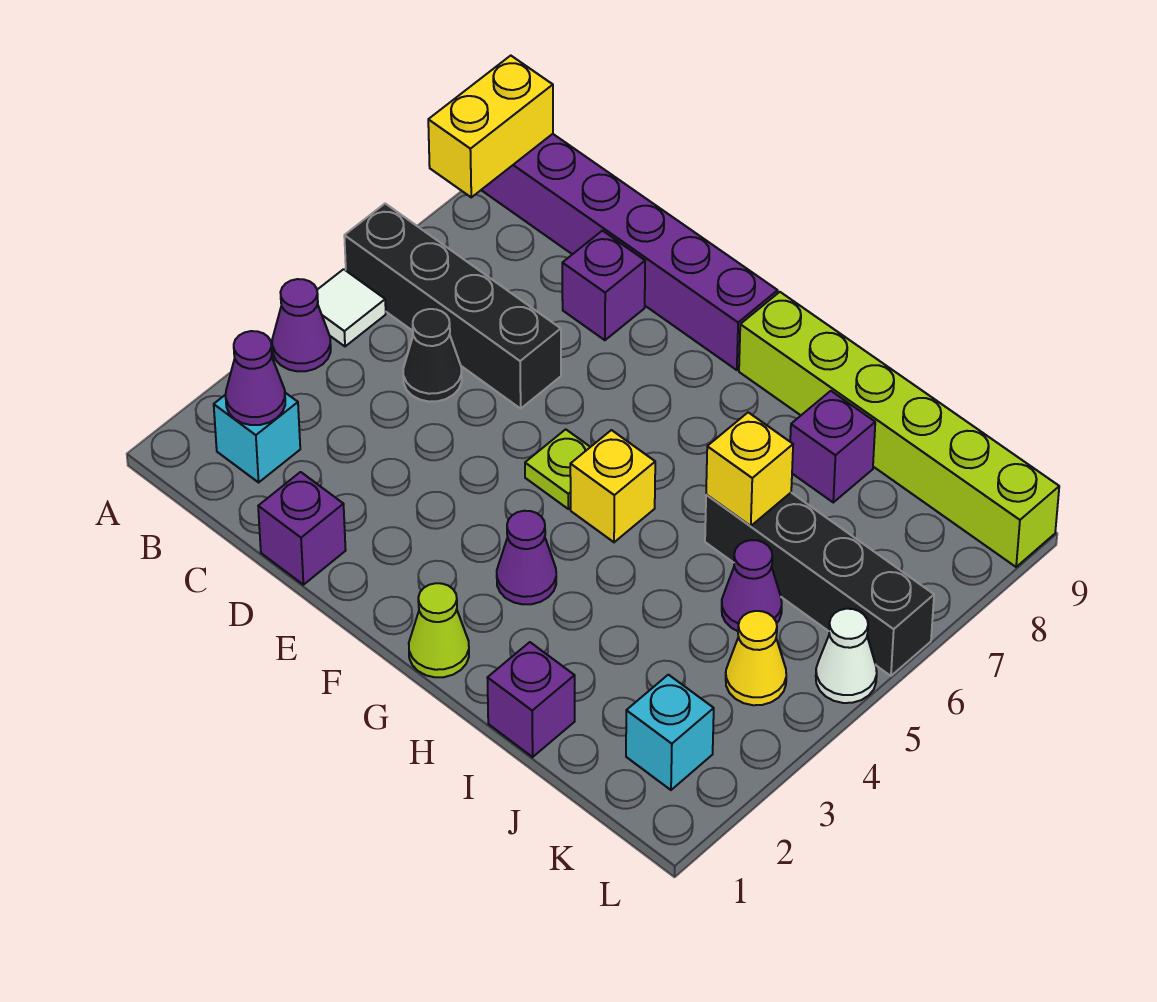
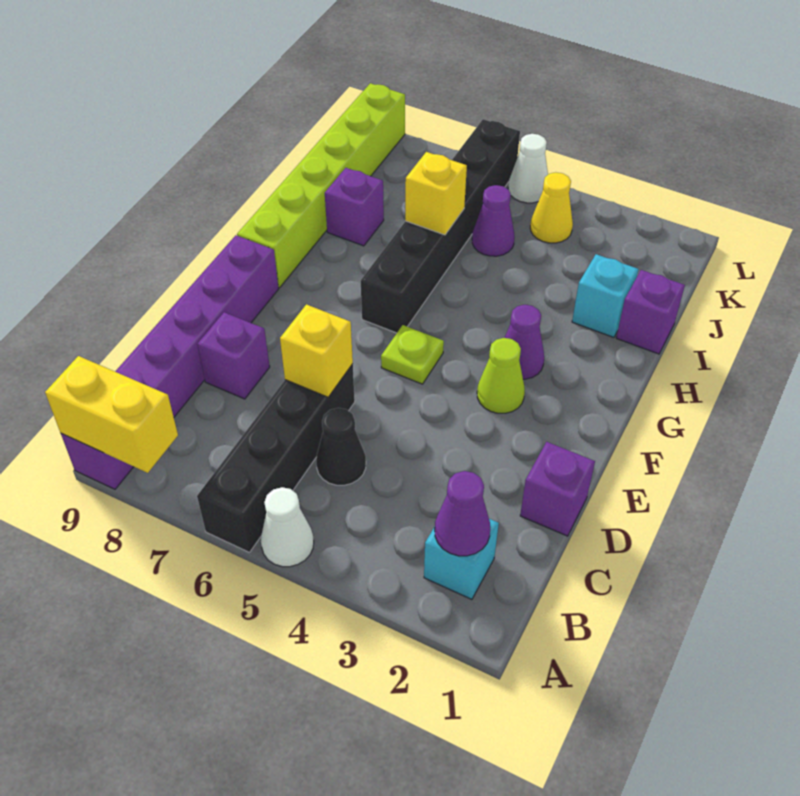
purple 1x1 cone [272,279,331,371] -> none
white 1x1 tile [317,269,386,346] -> white 1x1 cone [261,487,314,567]
lime 1x1 cone [409,583,469,677] -> lime 1x1 cone moved to [477,338,525,413]
yellow 1x1 brick [570,430,655,542] -> yellow 1x1 brick moved to [280,304,353,397]
black 1x4 brick [705,493,934,676] -> black 1x6 brick [361,119,520,333]
cyan 1x1 brick [626,675,714,790] -> cyan 1x1 brick moved to [572,254,639,337]

